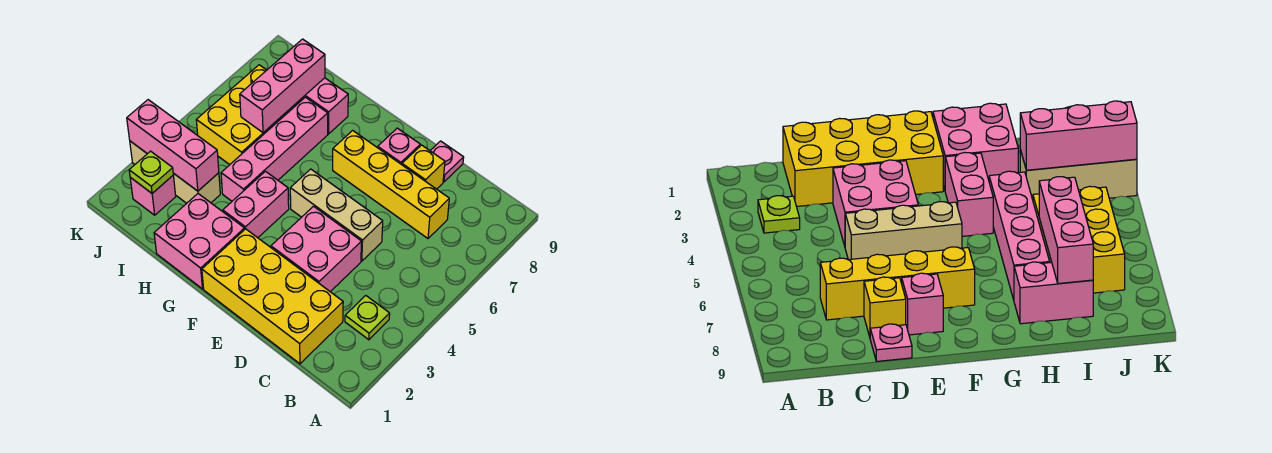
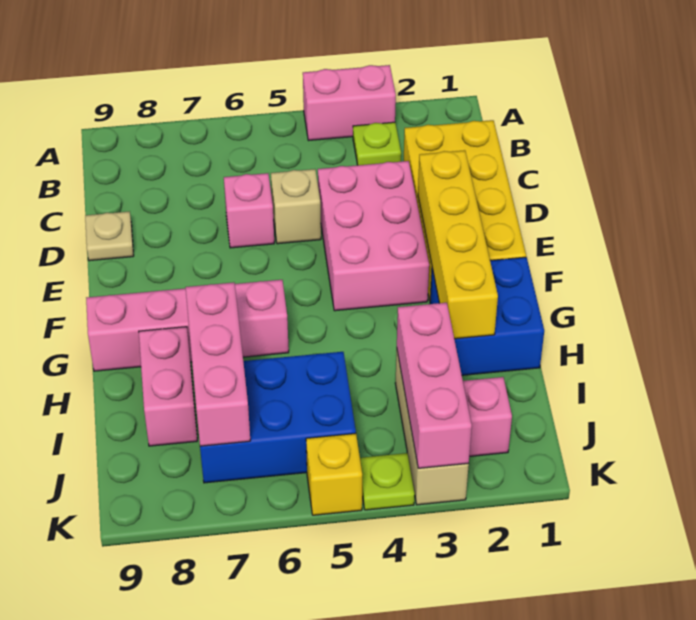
yellow 1x4 brick [333,130,449,238] -> yellow 1x4 brick moved to [418,150,498,339]
pink 2x2 brick [271,206,362,292] -> pink 2x3 brick [318,161,429,311]
tan 1x3 brick [290,169,383,261] -> tan 1x1 brick [271,169,321,244]
yellow 1x1 brick [402,145,445,189] -> yellow 1x1 brick moved to [306,433,362,515]
pink 1x1 plate [430,141,464,182] -> tan 1x1 plate [85,211,134,261]
pink 1x1 brick [378,128,420,165] -> pink 1x1 brick moved to [224,173,274,248]
pink 2x2 brick [154,194,245,289] -> blue 2x2 brick [430,257,544,375]
pink 1x2 brick [223,171,289,238] -> pink 1x2 brick moved to [303,65,396,141]
pink 1x4 brick [221,97,328,201] -> pink 1x4 brick moved to [86,280,289,371]
yellow 2x3 brick [196,65,304,165] -> blue 2x3 brick [200,352,356,483]
pink 1x3 brick [240,39,325,133] -> pink 1x3 brick turned to [186,282,250,446]
lime 1x1 plate [129,151,173,193] -> lime 1x1 plate moved to [360,453,415,510]

